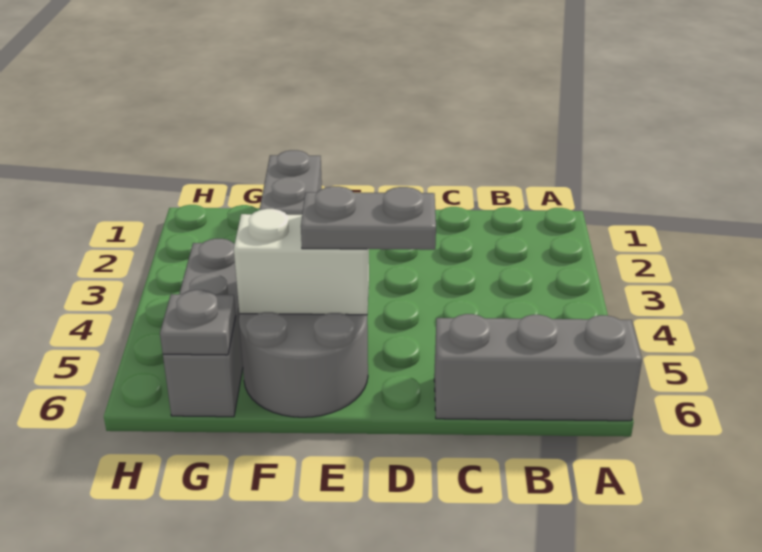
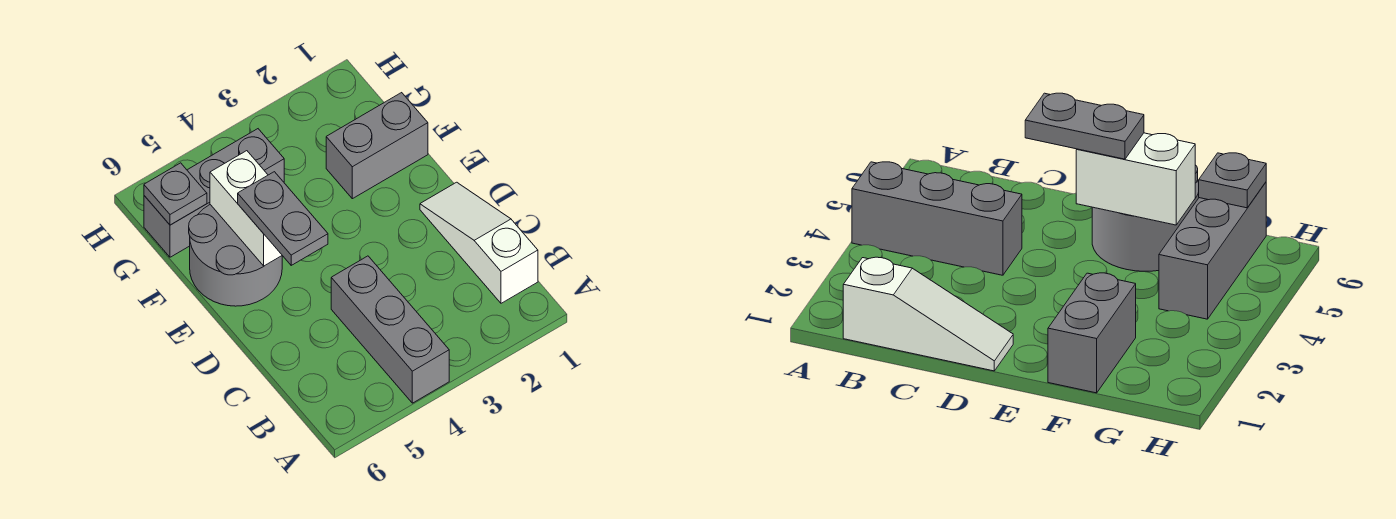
grey 1x3 brick [434,314,642,421] -> grey 1x3 brick moved to [331,256,449,403]
none -> white 1x3 slope [420,182,538,303]

